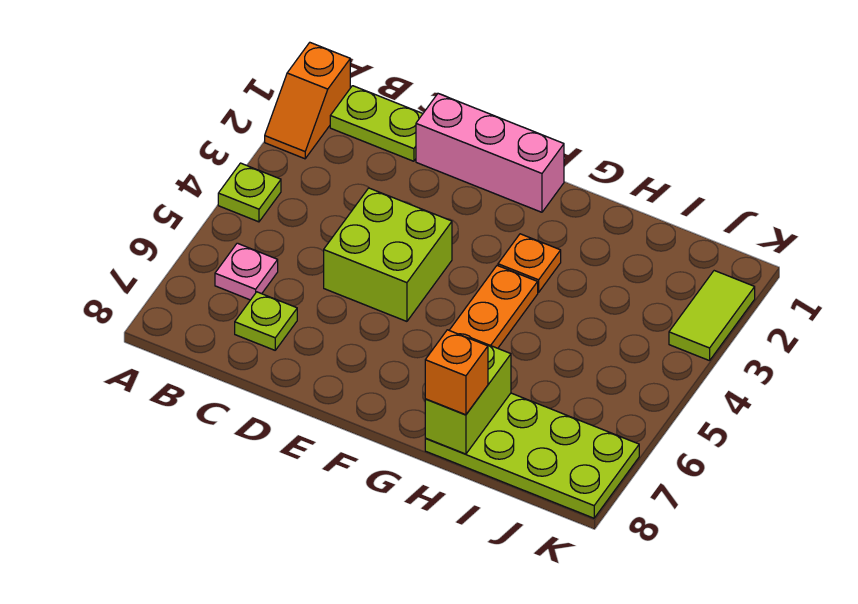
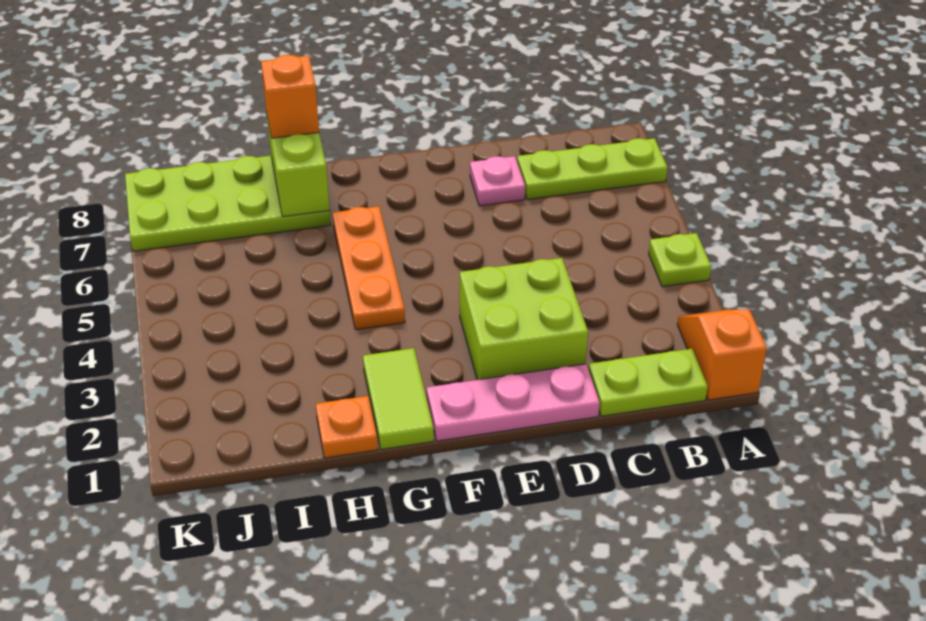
pink 1x1 plate [215,243,278,300] -> pink 1x1 plate moved to [470,156,525,206]
lime 1x1 plate [235,292,297,350] -> lime 1x3 plate [517,138,668,200]
pink 1x3 brick [416,94,564,212] -> pink 1x3 plate [427,364,600,441]
lime 2x2 brick [324,188,452,321] -> lime 2x2 brick moved to [460,258,588,380]
orange 1x1 plate [498,234,561,292] -> orange 1x1 plate moved to [316,396,378,458]
lime 1x2 tile [669,271,755,361] -> lime 1x2 tile moved to [363,348,434,450]

